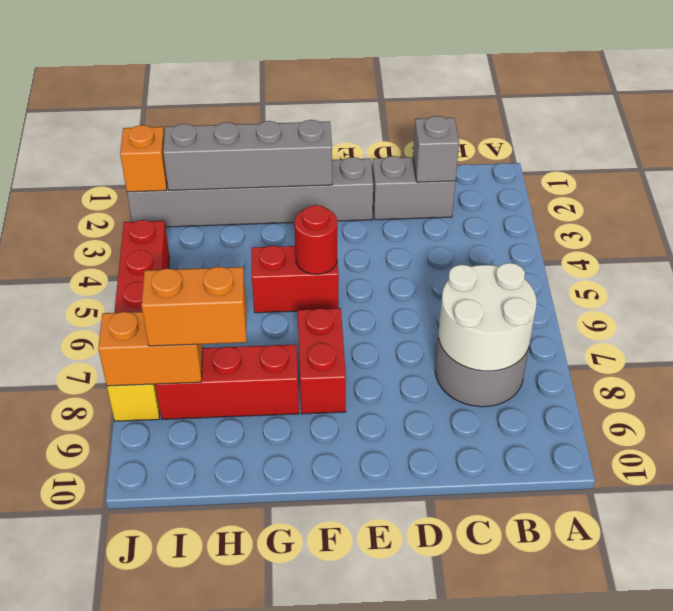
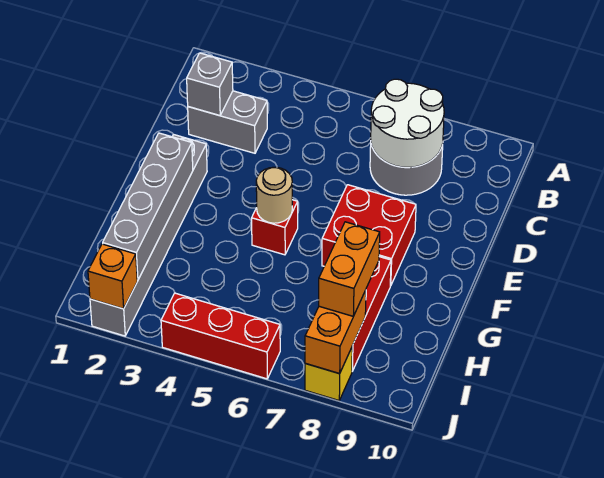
grey 1x2 brick [372,156,455,220] -> grey 1x2 brick turned to [188,91,267,153]
red 1x2 brick [252,246,339,313] -> red 1x1 brick [252,200,298,255]
red 1x1 round brick [294,205,337,274] -> tan 1x1 round brick [256,167,292,223]
red 1x2 brick [298,308,346,414] -> red 2x2 brick [322,185,416,286]

